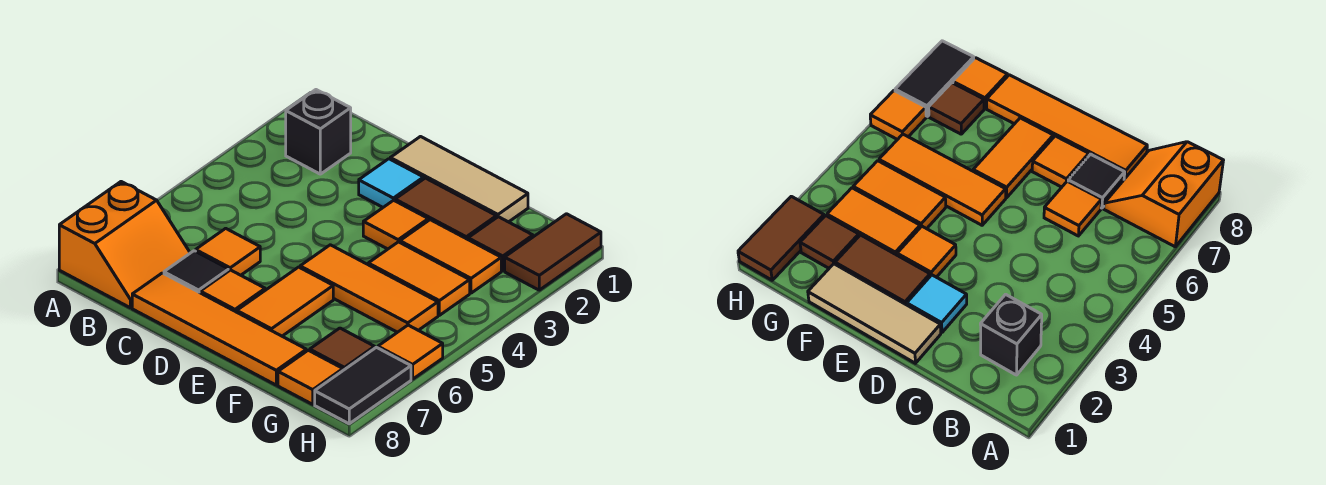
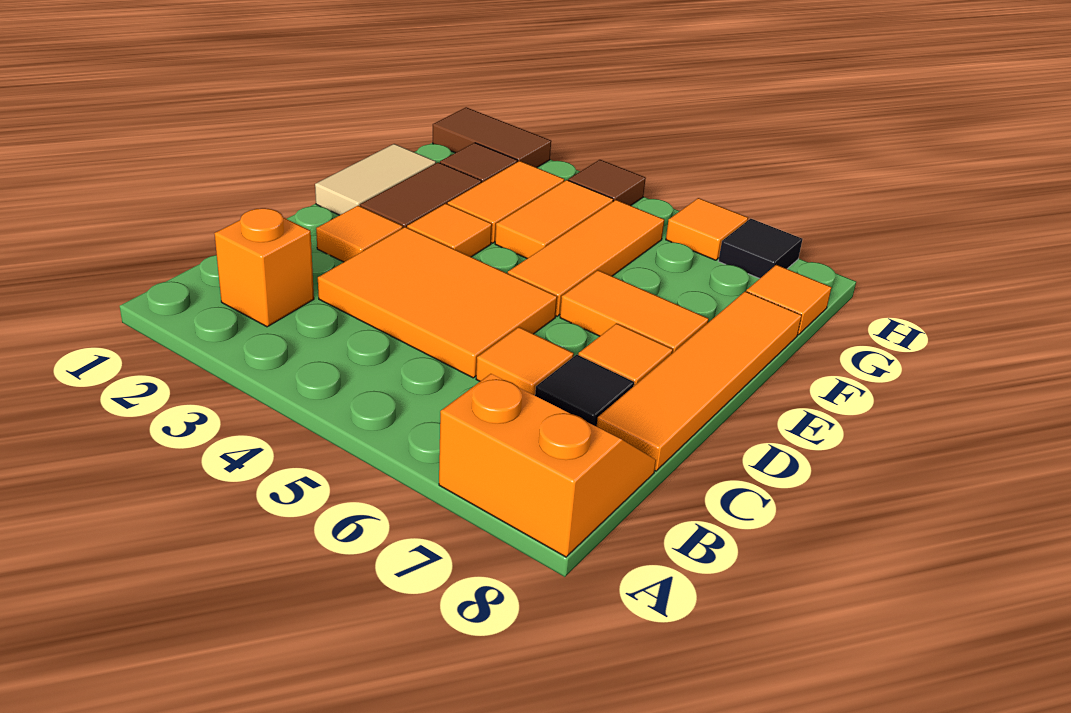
black 1x1 brick [286,90,351,174] -> orange 1x1 brick [214,208,314,327]
none -> orange 2x3 tile [318,227,557,378]
tan 1x3 tile [390,137,528,222] -> tan 1x2 tile [315,144,436,215]
cyan 1x1 tile [359,159,424,207] -> orange 1x1 tile [316,206,403,262]
brown 1x1 tile [310,328,375,370] -> brown 1x1 tile moved to [568,160,646,206]
black 1x2 tile [315,347,411,424] -> black 1x1 tile [719,219,802,279]

